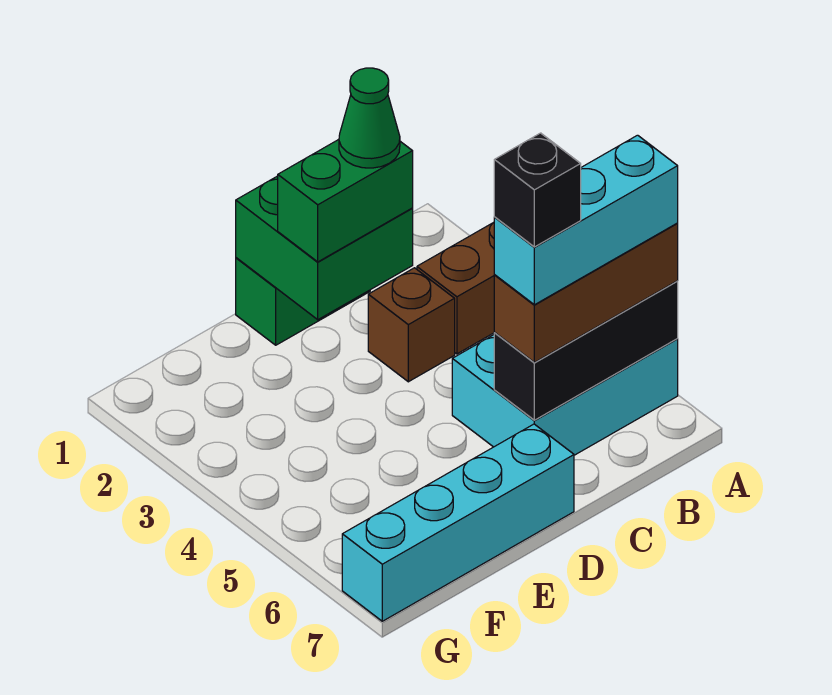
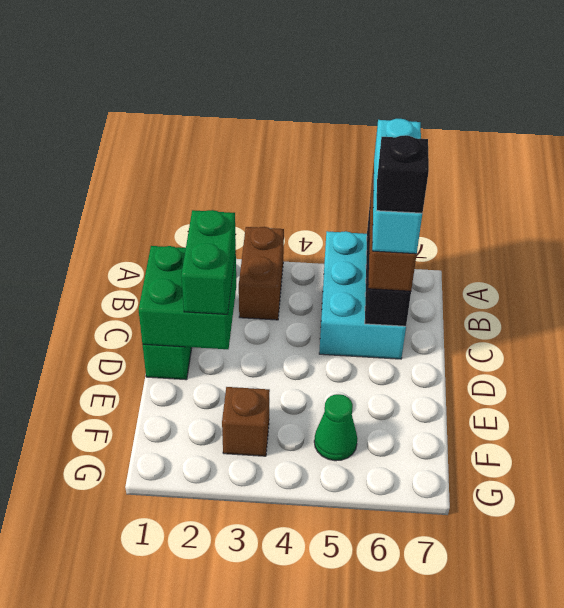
green 1x1 cone [339,68,400,168] -> green 1x1 cone moved to [314,394,357,461]
brown 1x1 brick [368,268,455,382] -> brown 1x1 brick moved to [222,387,270,456]
cyan 1x4 brick [342,424,574,621] -> none

